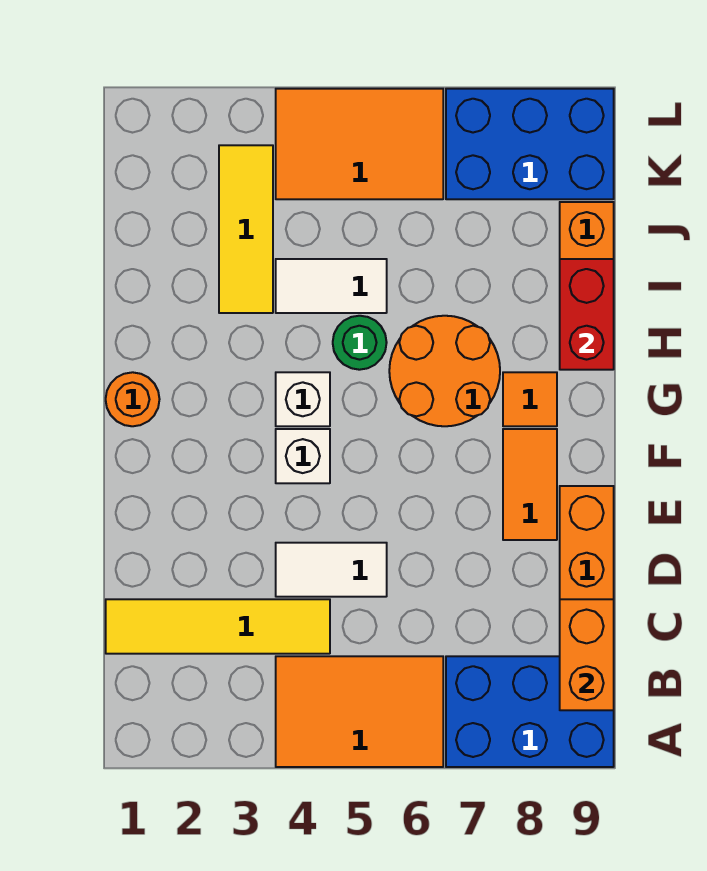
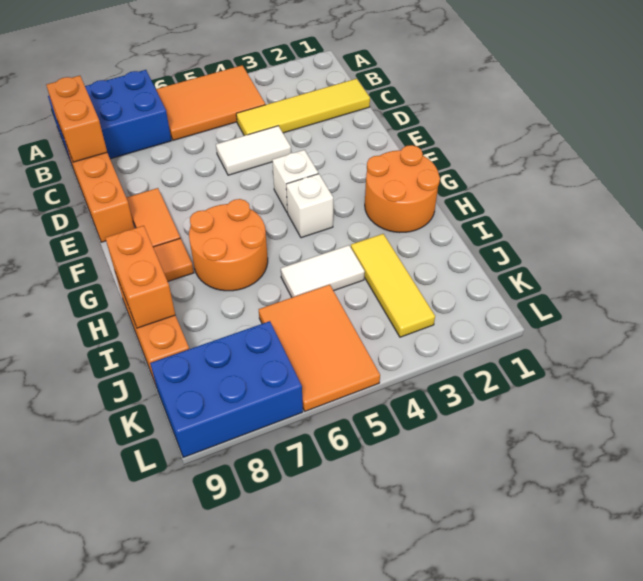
orange 1x1 round brick [106,372,160,426] -> orange 2x2 round brick [365,145,440,233]
green 1x1 round brick [333,316,387,370] -> none
red 1x2 brick [560,259,614,370] -> orange 1x2 brick [105,226,175,328]
orange 2x3 tile [276,89,443,199] -> orange 2x3 tile turned to [259,285,380,411]

